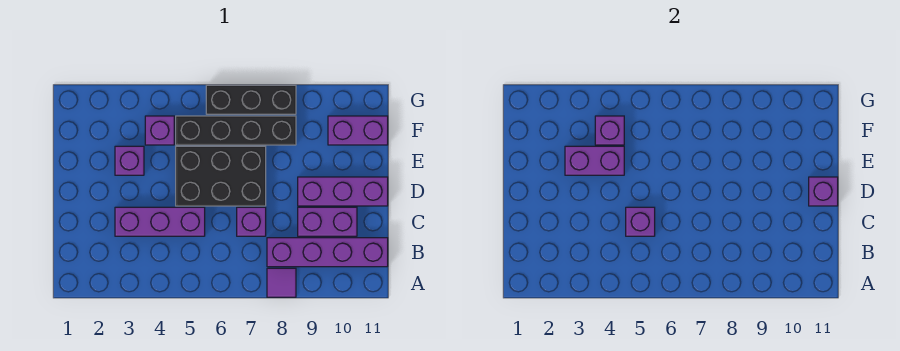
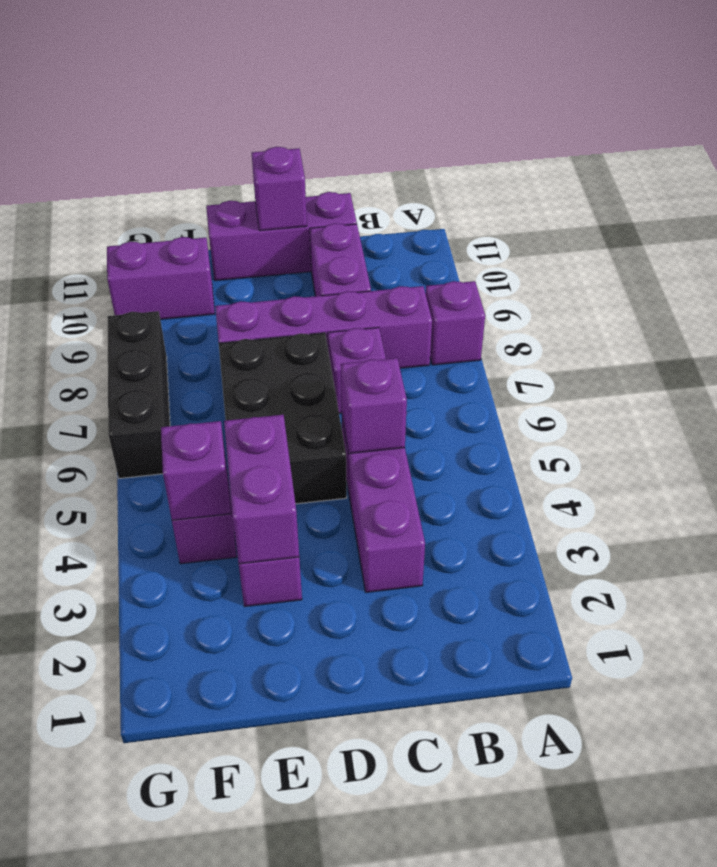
purple 1x1 tile [267,268,296,297] -> purple 1x1 brick [426,281,485,365]
purple 1x4 brick [267,238,388,267] -> purple 1x4 brick turned to [215,286,432,368]
purple 1x3 brick [298,177,388,206] -> purple 1x3 brick turned to [206,192,357,281]
black 1x4 brick [176,116,296,145] -> none
purple 1x2 brick [328,116,388,145] -> purple 1x2 brick turned to [107,237,215,319]

